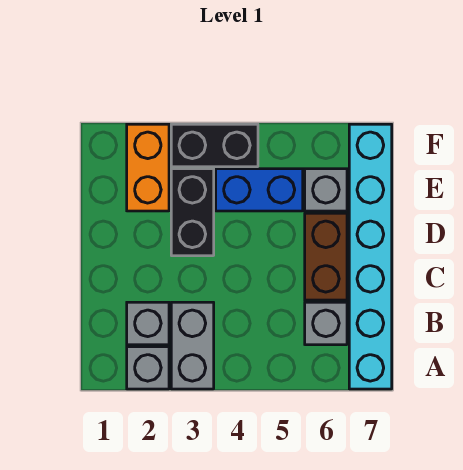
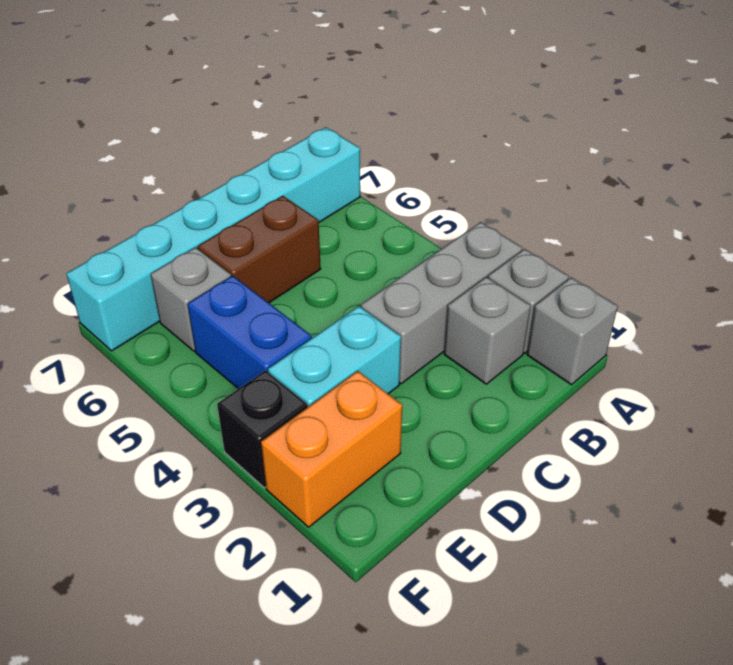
grey 1x2 brick [171,302,214,389] -> grey 1x3 brick [361,222,522,384]
grey 1x1 brick [305,302,347,345] -> grey 1x1 brick moved to [527,277,618,385]
black 1x2 brick [171,169,214,256] -> cyan 1x2 brick [268,306,401,407]
black 1x2 brick [171,124,258,167] -> black 1x1 brick [217,370,308,488]

